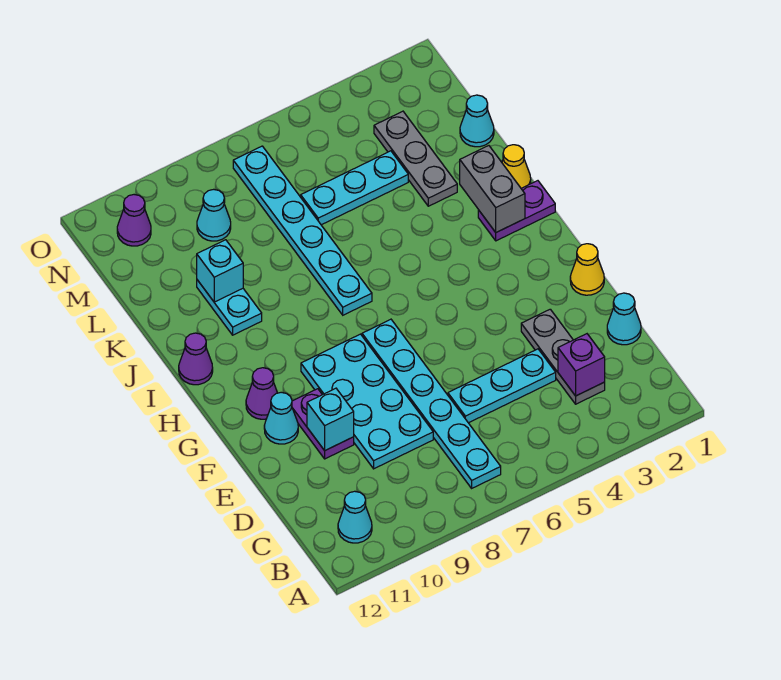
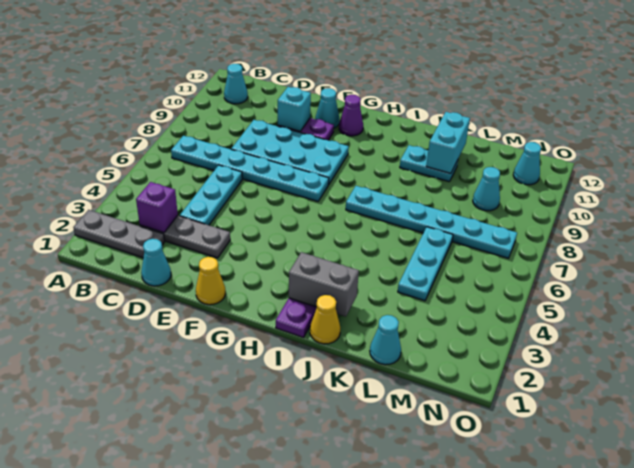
purple 1x1 cone [179,333,213,385] -> none
grey 1x3 plate [374,111,457,206] -> grey 1x3 plate moved to [73,210,165,258]
cyan 1x1 brick [197,240,243,302] -> cyan 1x2 brick [426,112,470,174]
purple 1x1 cone [117,195,151,246] -> cyan 1x1 cone [513,142,541,185]

